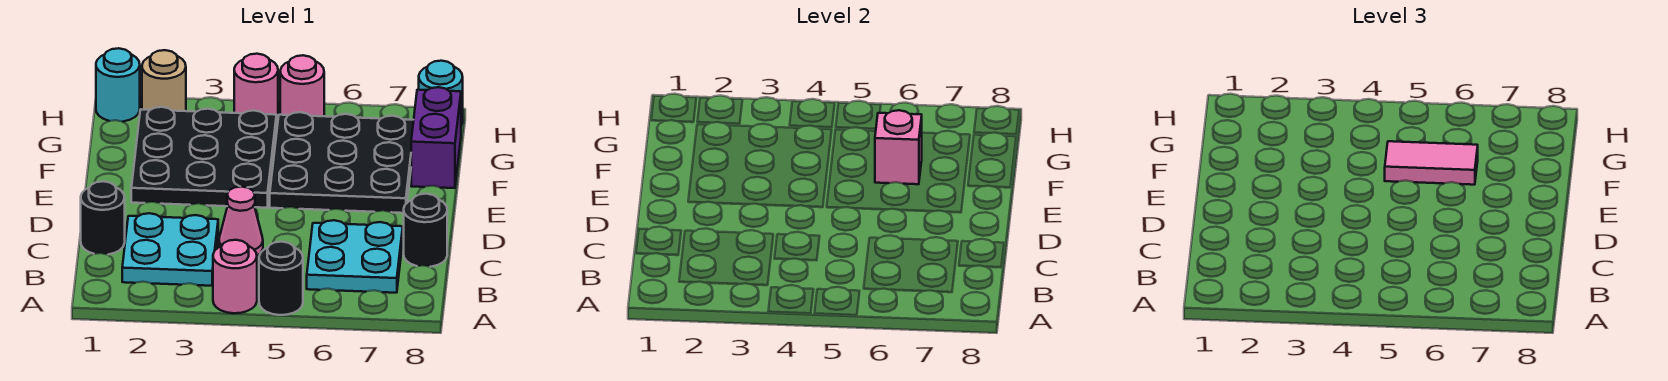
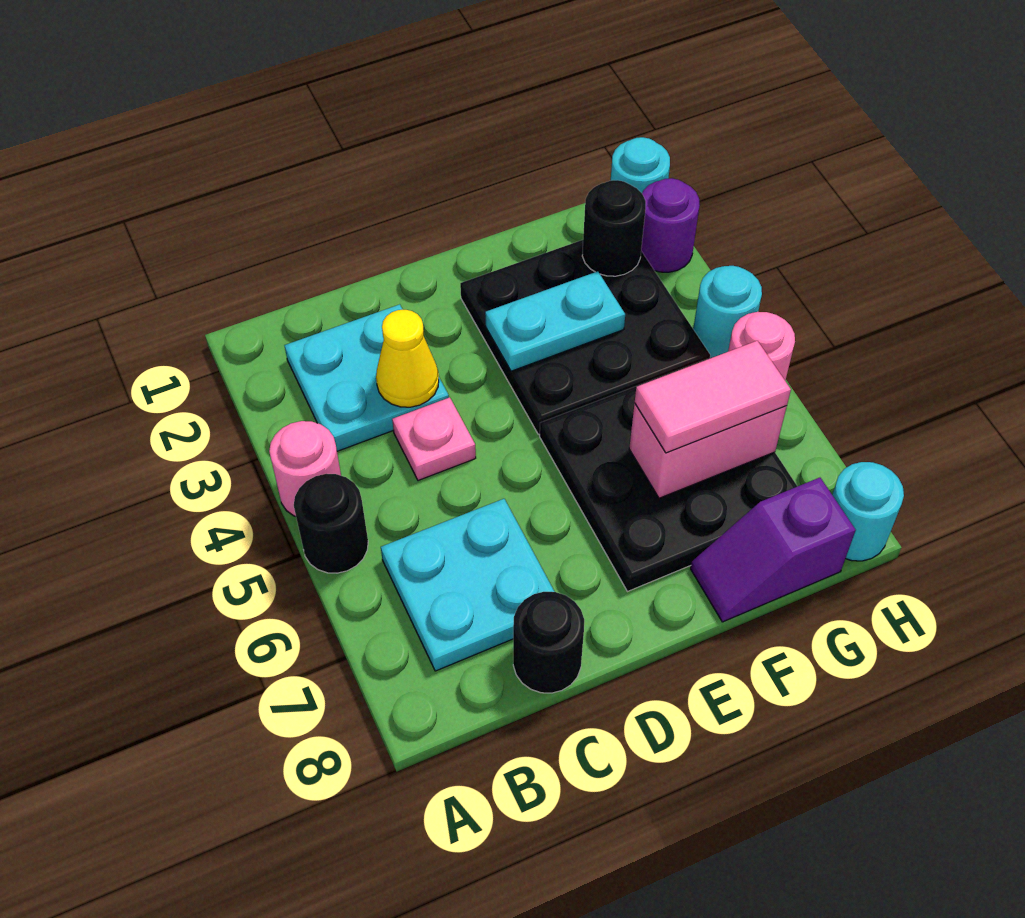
black 1x1 round brick [81,181,125,255] -> black 1x1 round brick moved to [582,180,646,276]
none -> yellow 1x1 cone [376,310,439,407]
pink 1x1 cone [219,187,263,256] -> pink 1x1 plate [392,397,476,481]
none -> cyan 1x2 plate [485,271,625,371]
pink 1x2 tile [1385,141,1478,185] -> pink 1x2 tile turned to [635,341,791,453]
pink 1x1 brick [875,110,922,184] -> pink 1x2 brick [629,404,787,498]
purple 1x2 brick [411,87,461,188] -> purple 1x2 slope [691,478,856,622]
tan 1x1 round brick [142,50,186,111] -> purple 1x1 round brick [641,178,700,272]
pink 1x1 round brick [234,54,278,117] -> cyan 1x1 round brick [693,266,762,358]

